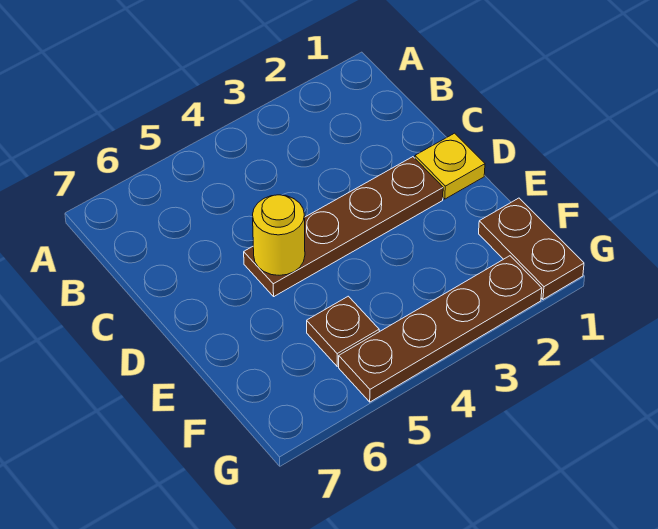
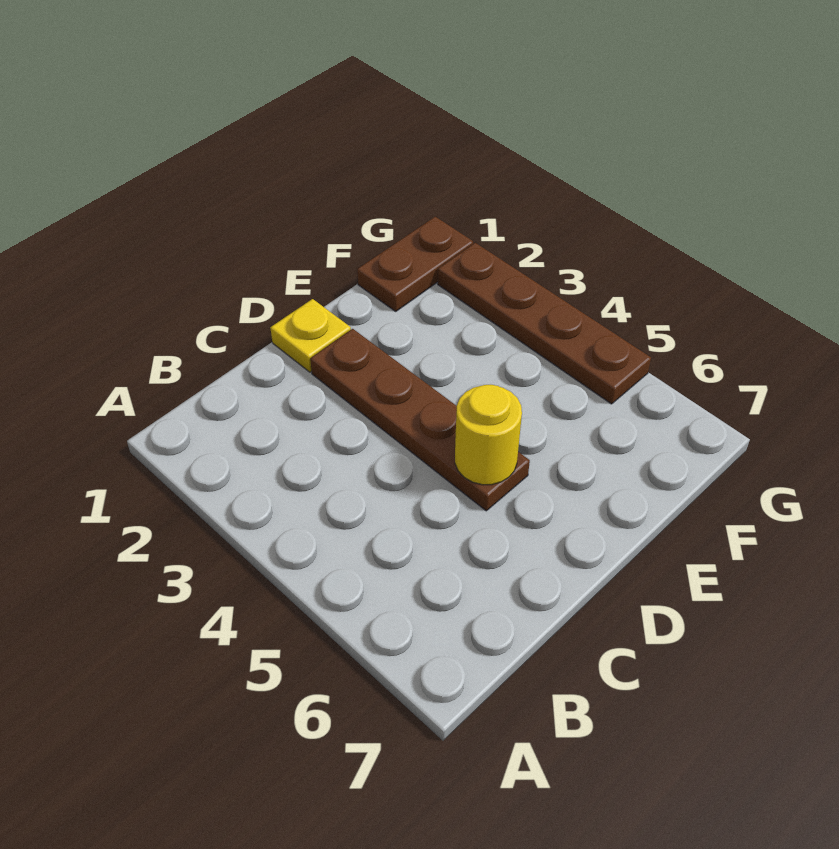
brown 1x1 plate [307,296,379,366] -> none

